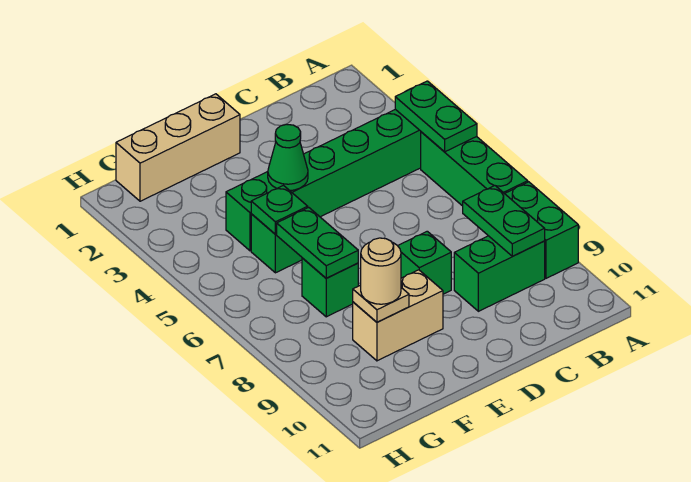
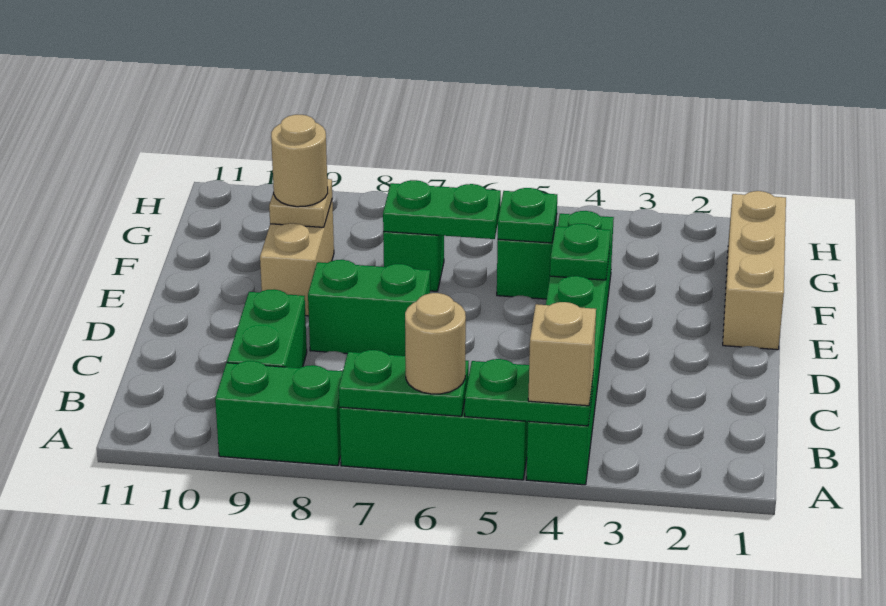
none -> tan 1x1 brick [528,302,596,406]
none -> tan 1x1 round brick [405,293,466,394]
green 1x2 plate [463,186,545,256] -> green 1x2 plate moved to [339,350,469,416]
green 1x1 brick [398,231,451,294] -> green 1x2 brick [308,260,430,356]
green 1x1 cone [268,124,308,191] -> green 1x1 plate [550,224,611,280]

